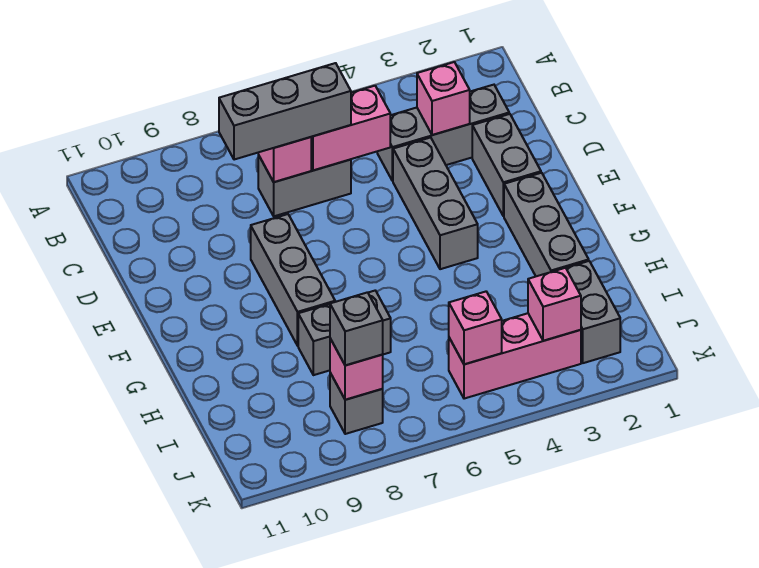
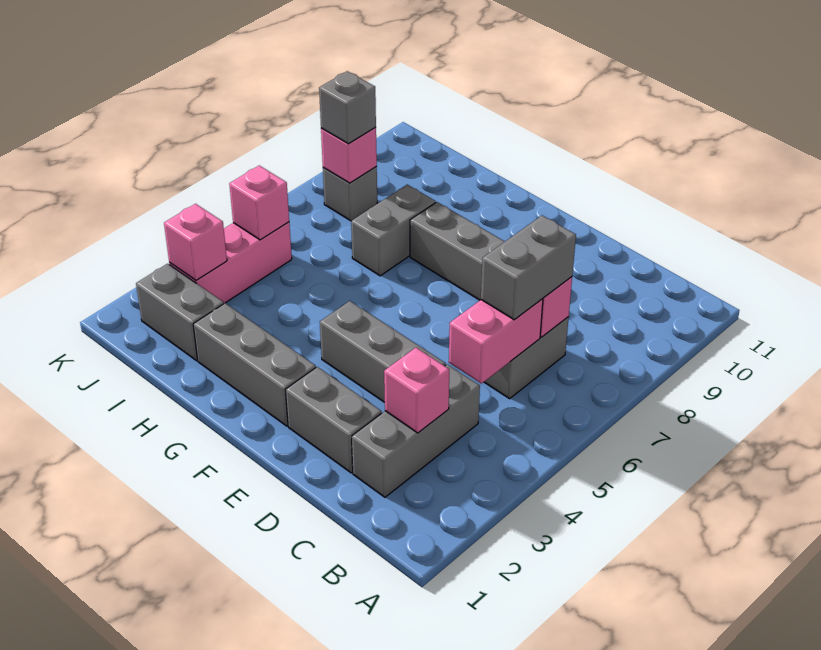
grey 1x3 brick [219,63,351,160] -> grey 1x2 brick [481,215,576,320]

